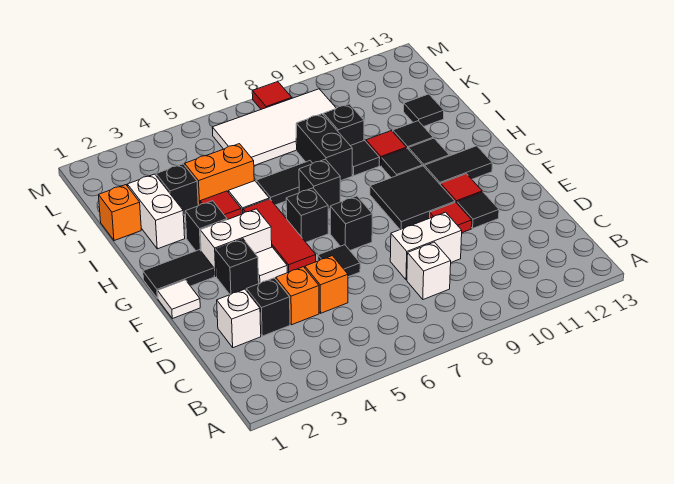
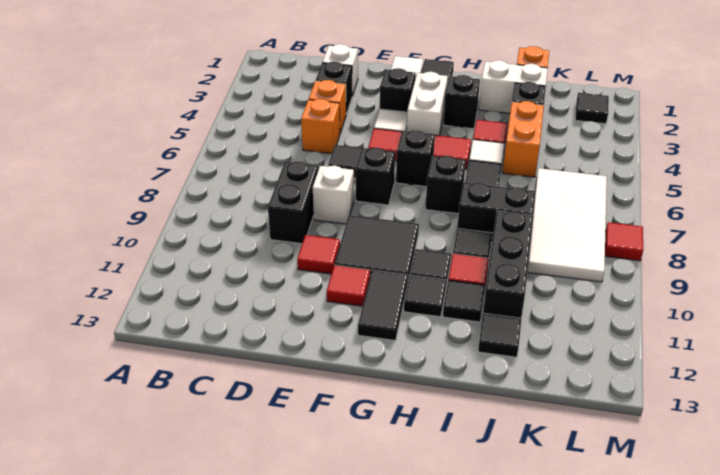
white 1x1 brick [407,242,451,299] -> white 1x1 brick moved to [313,166,354,224]
white 1x2 brick [390,212,462,280] -> black 1x2 brick [268,162,318,244]
black 1x1 tile [457,192,499,228] -> black 1x1 tile moved to [575,93,609,124]
black 1x1 brick [324,104,364,146] -> black 1x3 brick [483,211,533,318]

